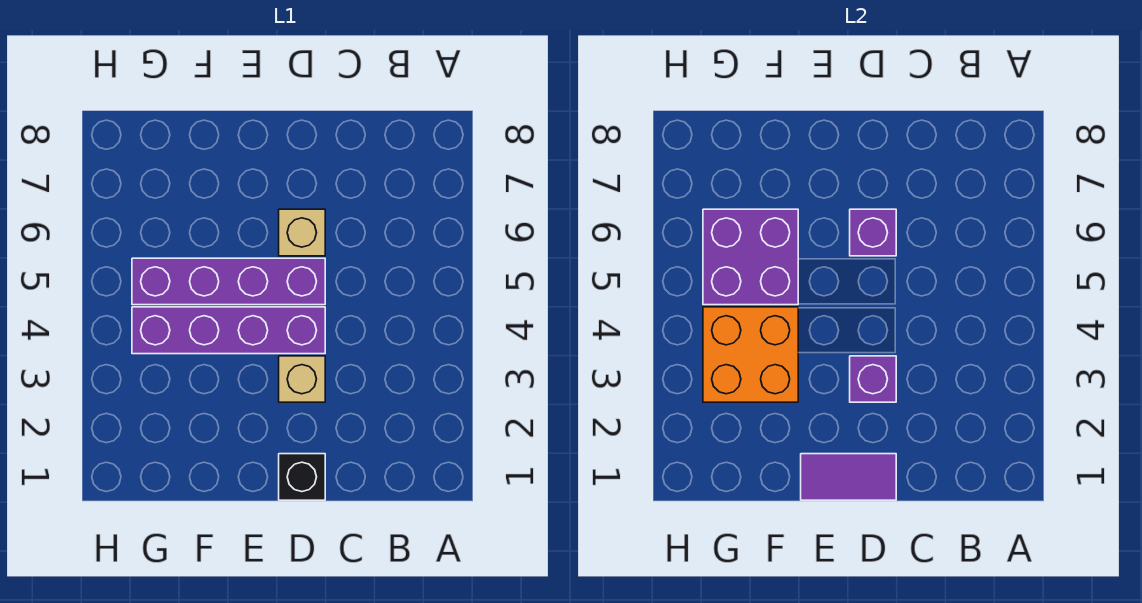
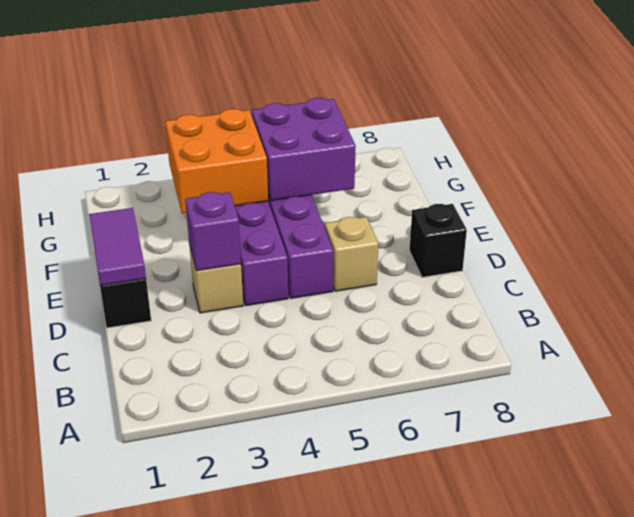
purple 1x1 brick [850,209,896,256] -> none
none -> black 1x1 brick [410,204,467,277]

